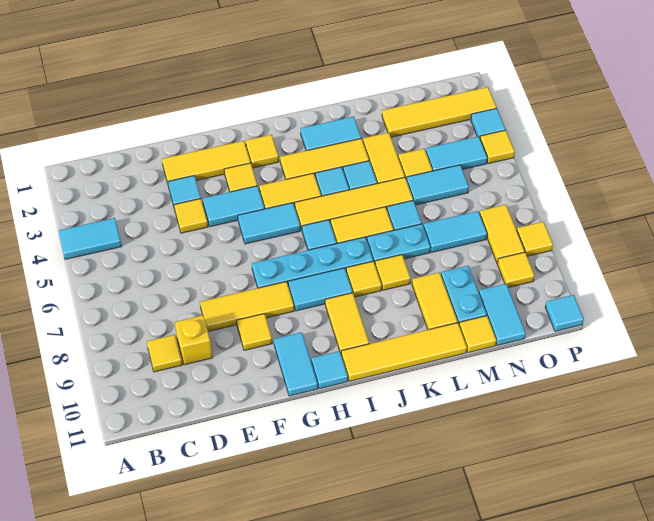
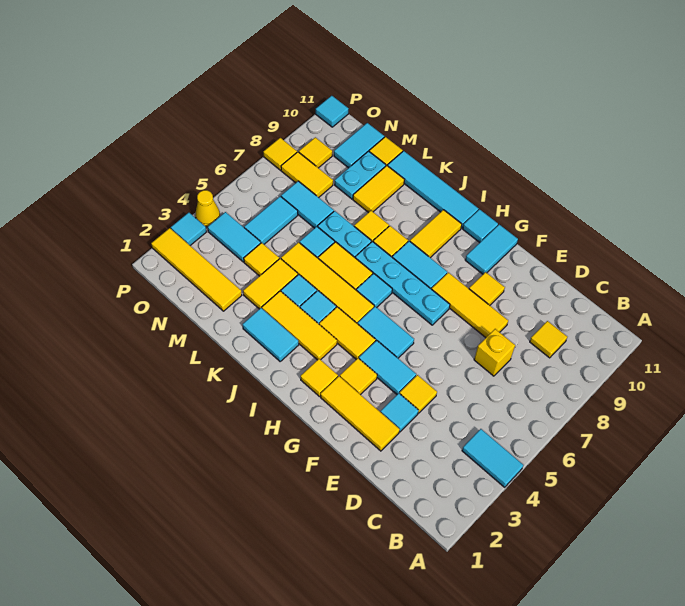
yellow 1x1 brick [175,315,212,365] -> yellow 1x1 brick moved to [474,329,515,376]
yellow 1x4 tile [341,323,467,381] -> cyan 1x4 tile [388,151,479,228]
cyan 1x2 tile [406,165,469,205] -> cyan 1x2 tile turned to [244,196,298,244]
yellow 1x2 tile [479,205,525,263] -> yellow 1x2 tile turned to [281,152,333,197]
yellow 1x1 tile [480,130,515,164] -> yellow 1x1 cone [195,190,220,227]

